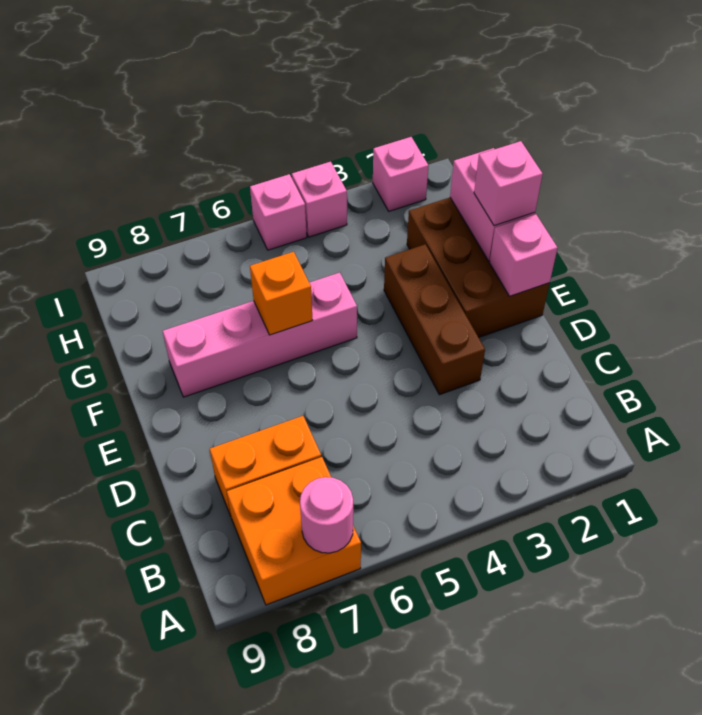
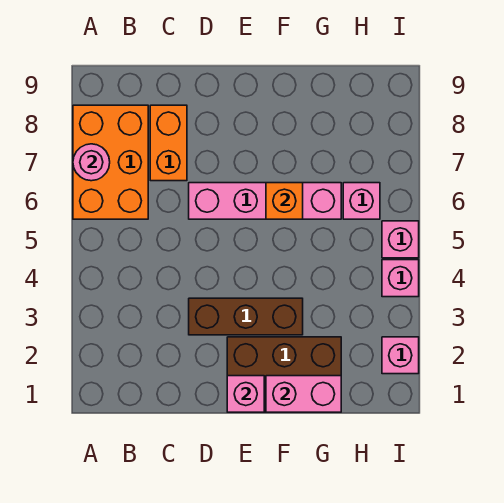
orange 2x2 brick [227,457,361,605] -> orange 2x3 brick [73,105,148,219]
pink 1x1 brick [474,141,543,226] -> pink 1x1 brick moved to [343,183,380,219]
pink 1x4 brick [163,273,357,397] -> pink 1x4 brick turned to [189,183,341,219]

